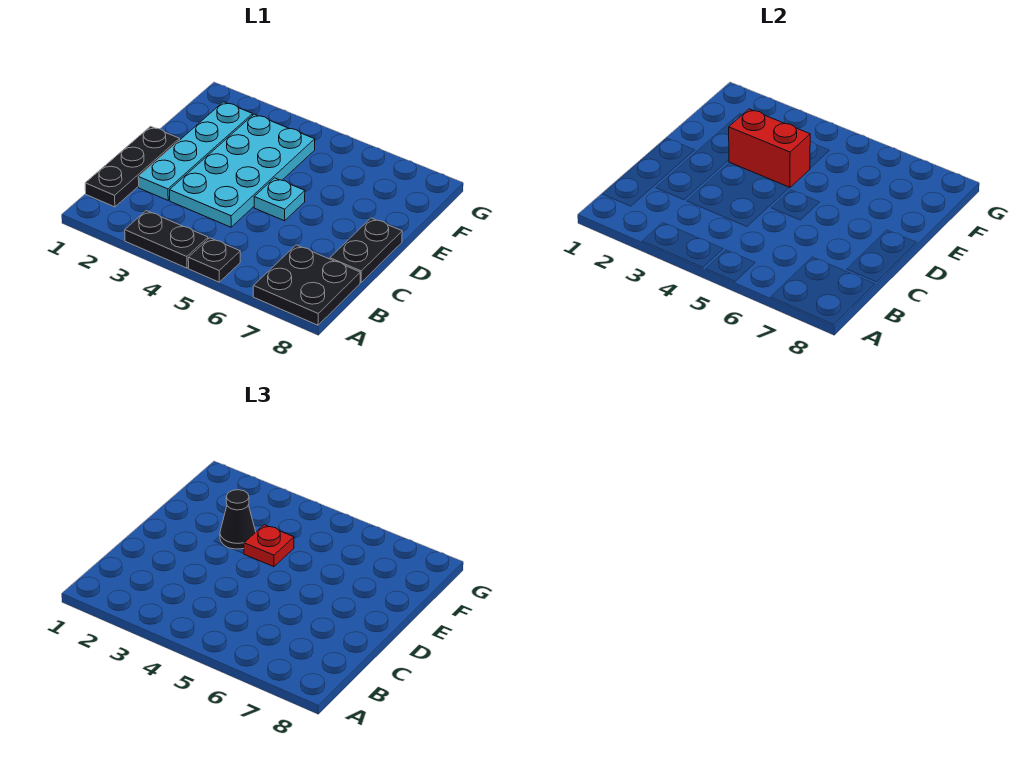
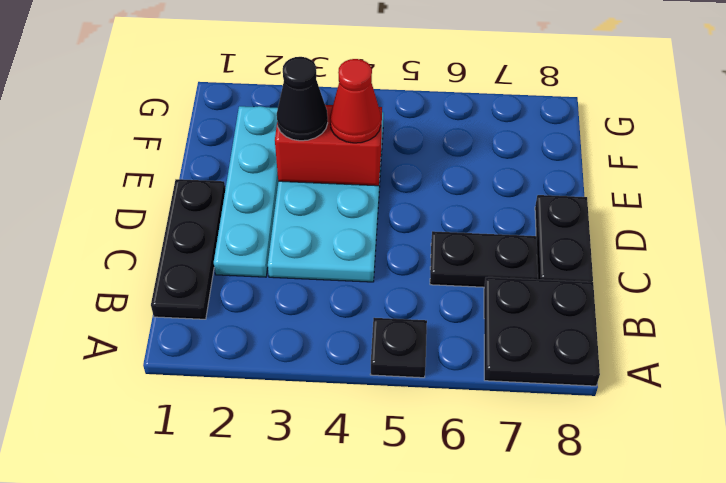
black 1x2 plate [125,211,208,268] -> black 1x2 plate moved to [430,231,538,287]
cyan 1x1 plate [254,178,305,221] -> none
red 1x1 plate [244,525,294,567] -> red 1x1 cone [330,59,381,143]

